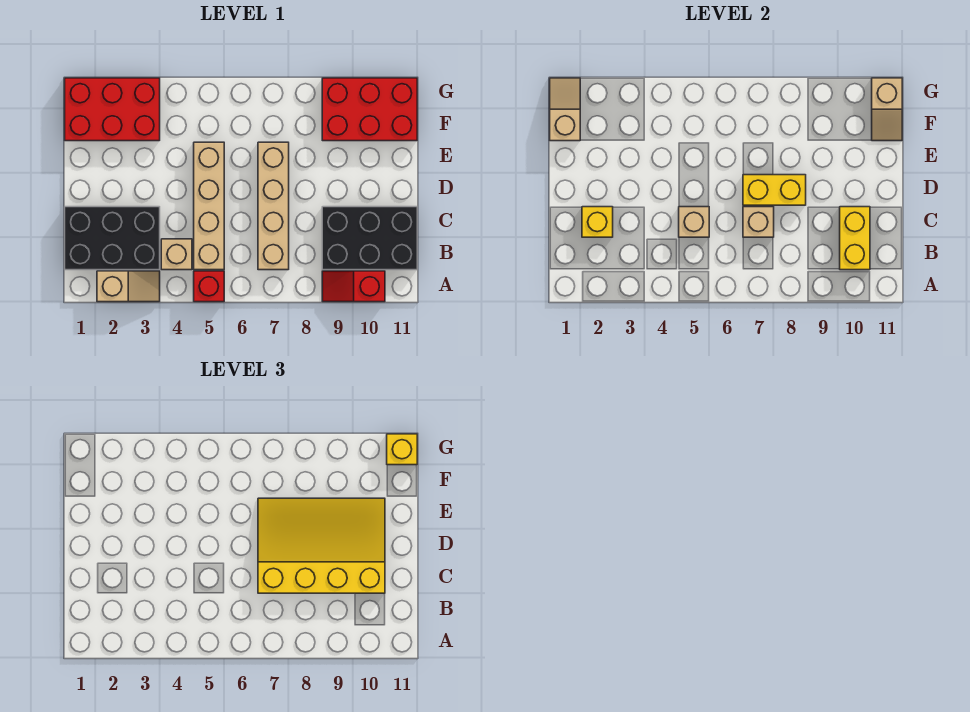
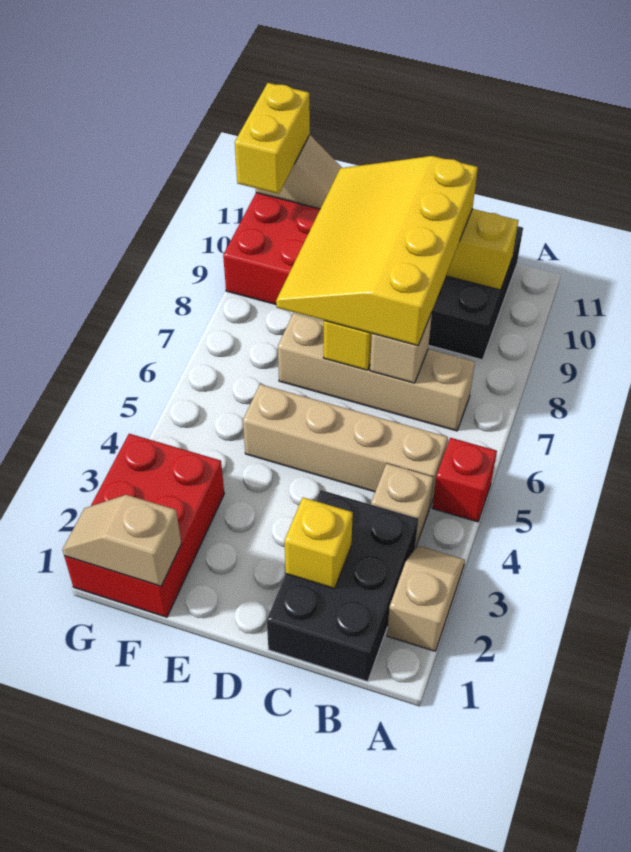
red 1x2 slope [322,271,385,302] -> none
tan 1x1 brick [679,207,709,237] -> none
yellow 1x1 brick [387,434,417,465] -> yellow 1x2 brick [235,83,310,194]

